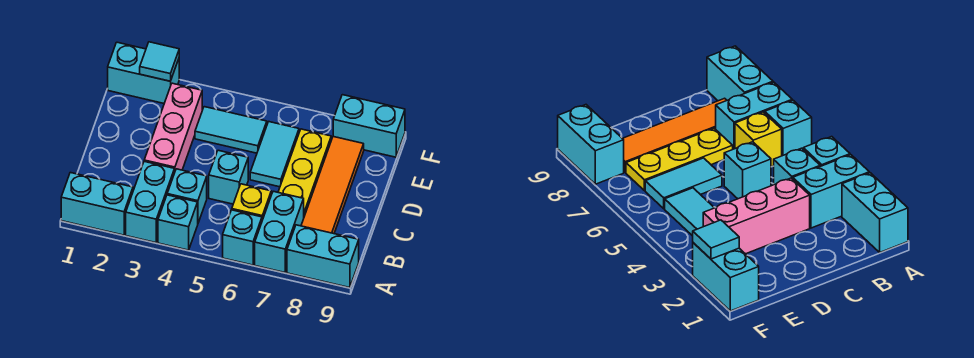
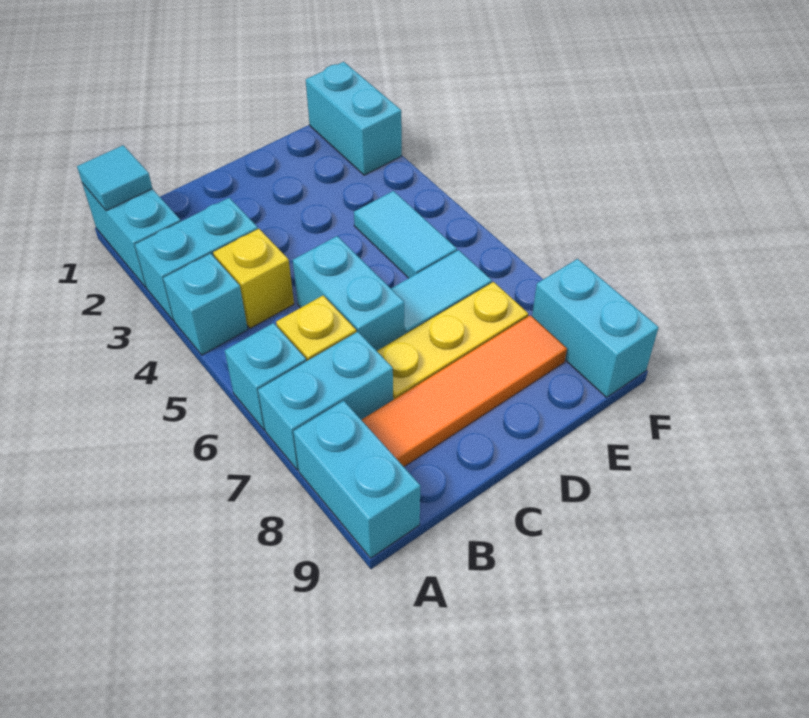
cyan 1x1 brick [167,169,207,223] -> yellow 1x1 brick [213,229,294,328]
pink 1x3 brick [144,83,202,171] -> none
cyan 1x1 brick [209,150,248,204] -> cyan 1x2 brick [293,236,404,351]
cyan 1x1 tile [140,42,179,81] -> cyan 1x1 tile moved to [77,145,152,211]

